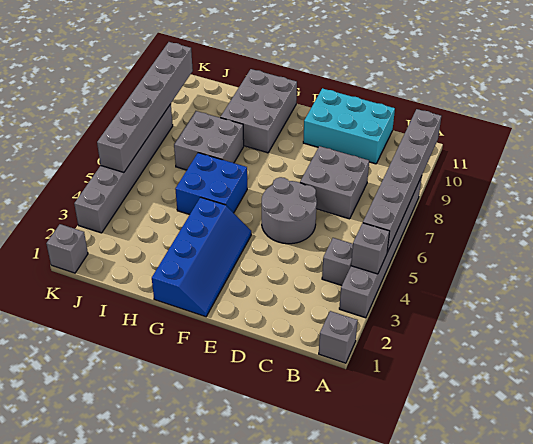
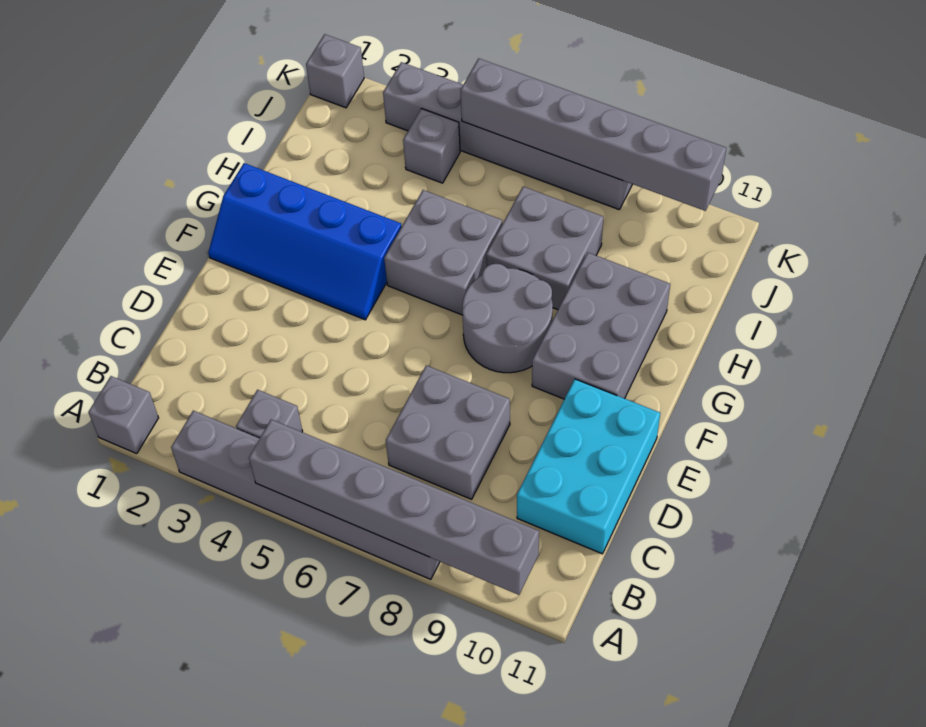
grey 1x1 brick [351,223,390,274] -> grey 1x1 brick moved to [403,109,460,183]
grey 2x2 round brick [262,177,317,244] -> grey 2x2 round brick moved to [462,264,553,373]
blue 2x2 brick [175,153,247,215] -> grey 2x2 brick [384,190,502,315]
grey 2x3 brick [220,69,297,153] -> grey 2x3 brick turned to [532,253,670,399]

